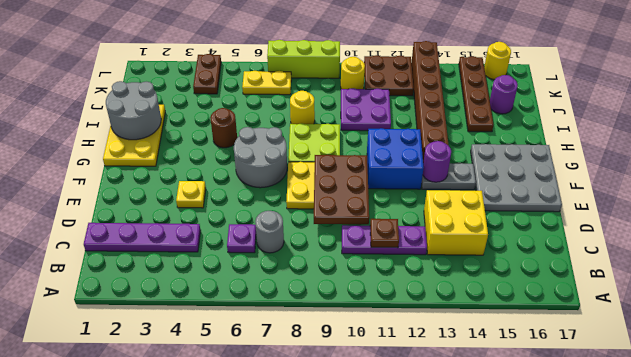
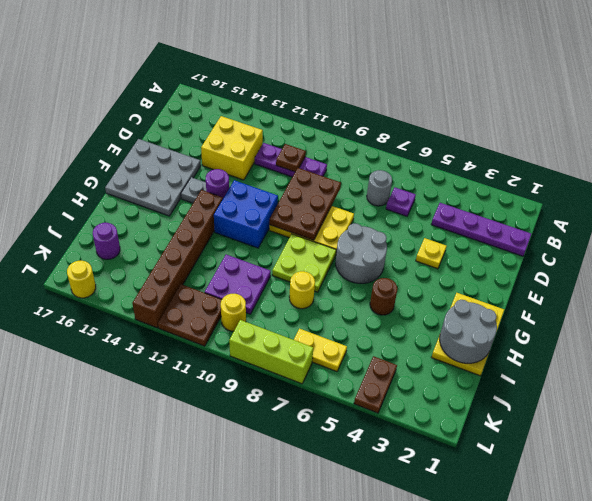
brown 1x4 plate [459,56,494,132] -> none

